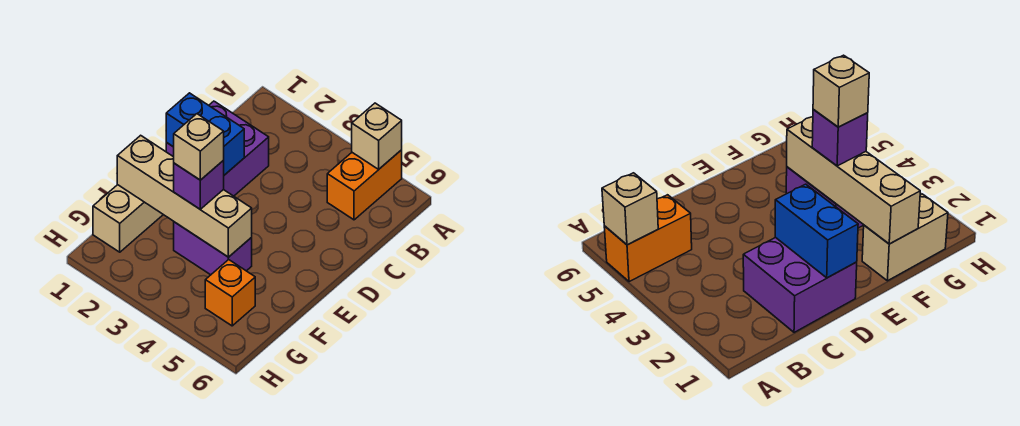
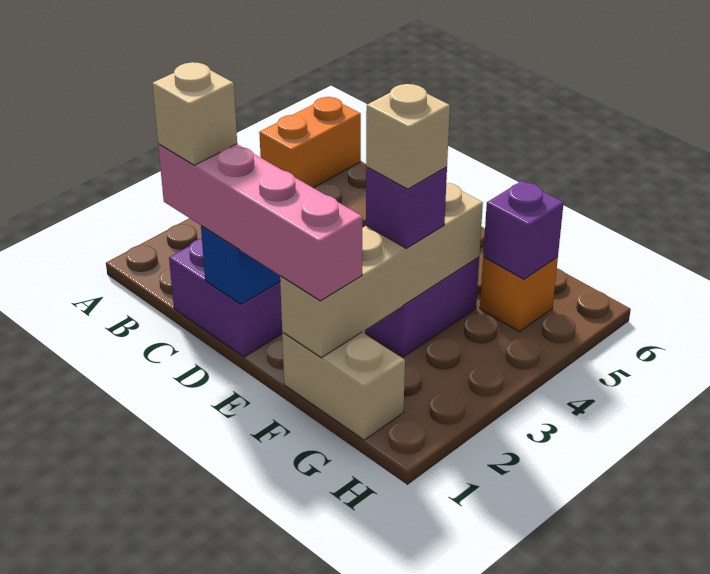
orange 1x2 brick [327,150,402,220] -> orange 1x2 brick turned to [259,97,361,188]
tan 1x1 brick [352,103,402,169] -> tan 1x1 brick moved to [152,62,237,165]
none -> pink 1x4 brick [158,144,362,301]
none -> purple 1x1 brick [483,181,564,279]

